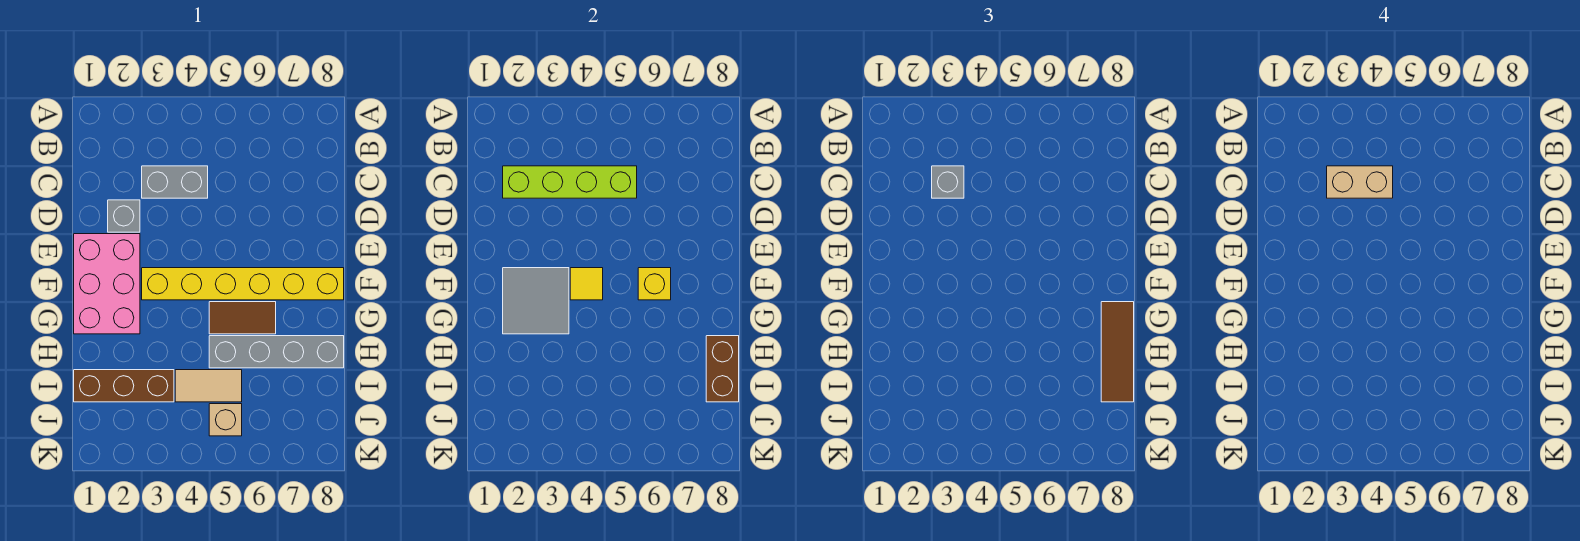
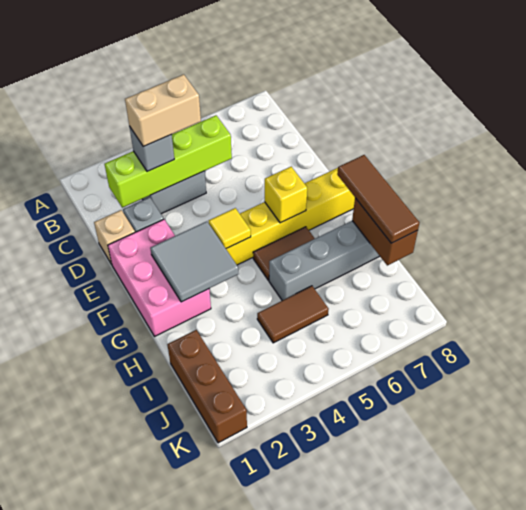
brown 1x3 brick [74,370,174,402] -> brown 1x3 brick turned to [167,330,247,443]
tan 1x2 tile [175,370,242,402] -> brown 1x2 tile [257,286,329,343]
tan 1x1 brick [209,404,242,436] -> tan 1x1 brick moved to [94,210,135,264]

